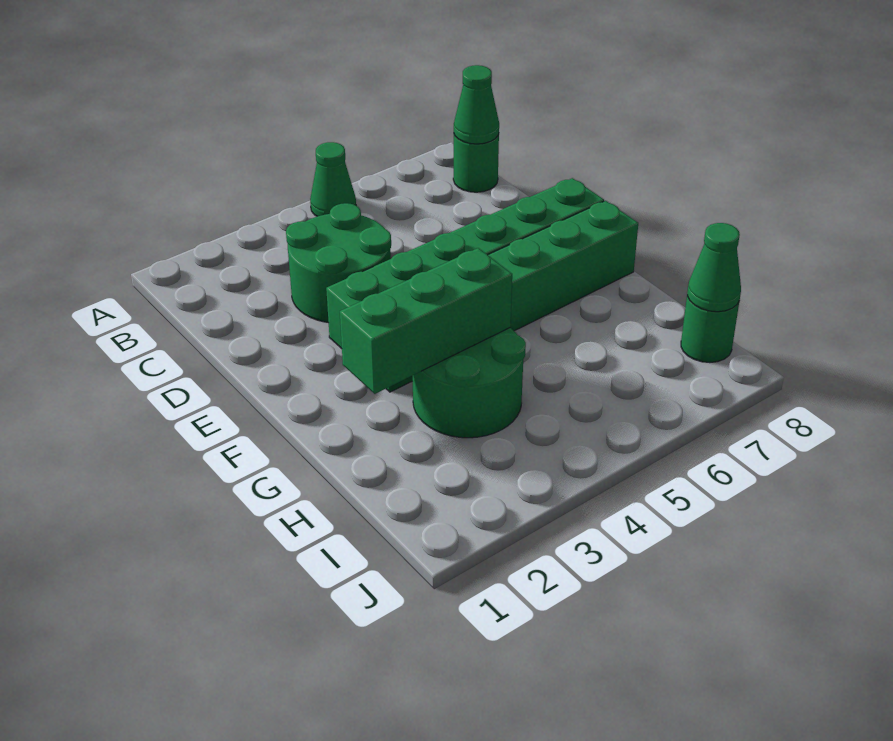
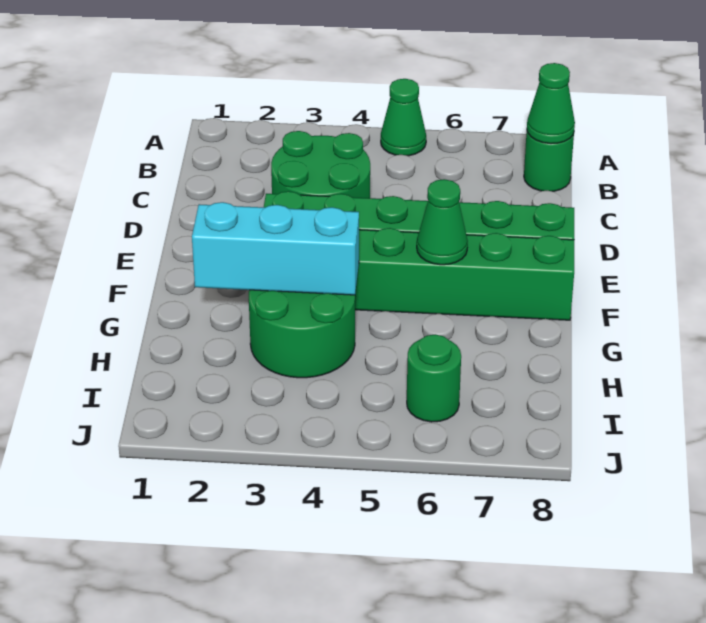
green 1x3 brick [340,248,512,394] -> cyan 1x3 brick [192,202,359,295]
green 1x1 round brick [681,292,739,362] -> green 1x1 round brick moved to [407,334,461,422]
green 1x1 cone [687,223,741,312] -> green 1x1 cone moved to [417,179,468,265]

